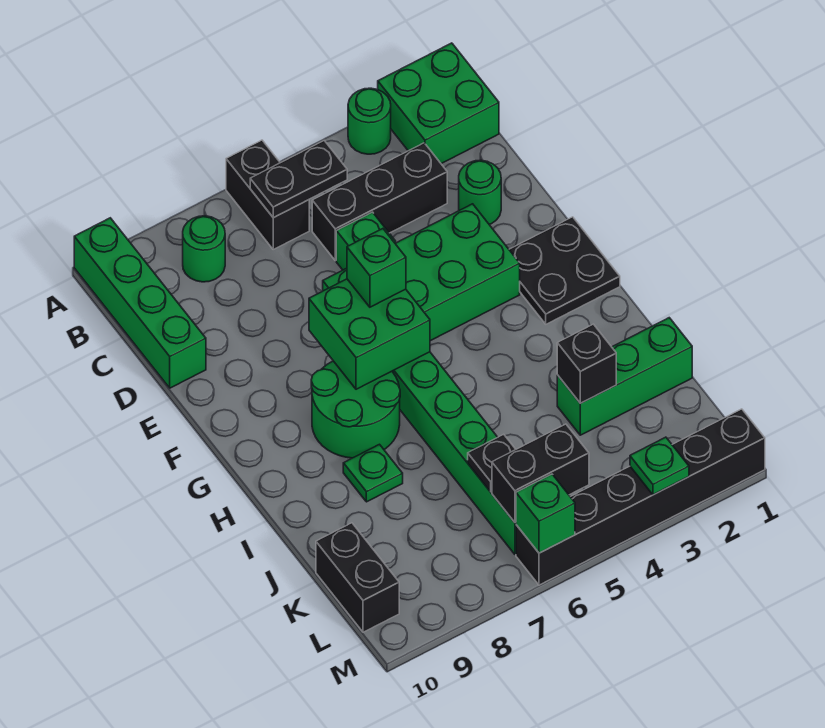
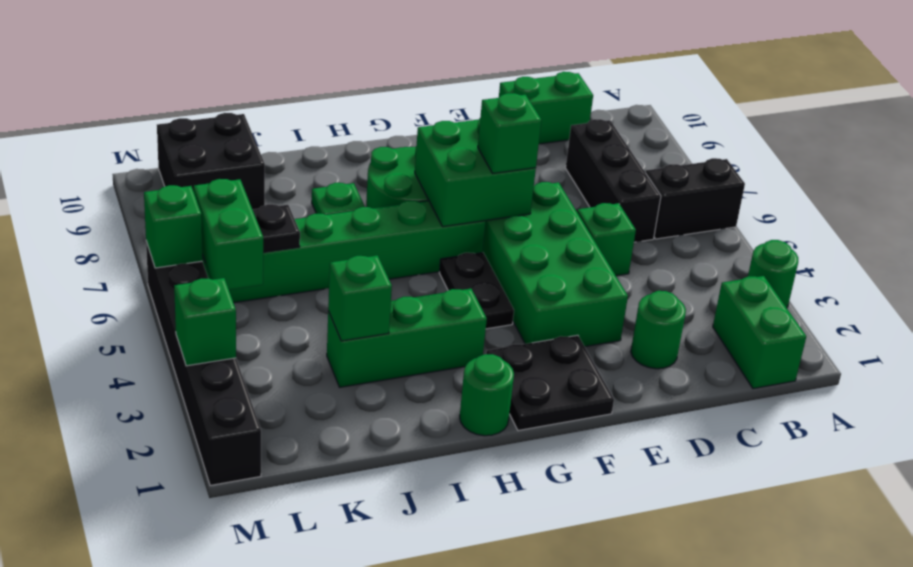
green 2x2 brick [378,43,499,164] -> green 1x2 brick [713,276,806,389]
green 1x4 brick [74,218,206,388] -> green 1x2 brick [499,72,593,144]
black 1x2 plate [250,141,347,218] -> black 1x2 plate moved to [439,253,514,329]
green 1x1 round brick [183,216,225,282] -> green 1x1 round brick moved to [460,354,514,436]
black 1x3 brick [312,143,447,261] -> black 1x3 brick moved to [566,119,661,242]
green 1x3 brick [557,318,692,435] -> green 1x3 brick turned to [327,289,487,387]
black 1x1 brick [557,324,616,403] -> green 1x1 brick [328,255,392,341]
black 1x2 brick [316,523,399,632] -> black 2x2 brick [157,113,265,209]
black 1x2 brick [492,424,589,523] -> green 1x2 brick [194,179,263,290]
green 1x1 plate [630,437,689,495] -> green 1x1 brick [174,278,236,366]

